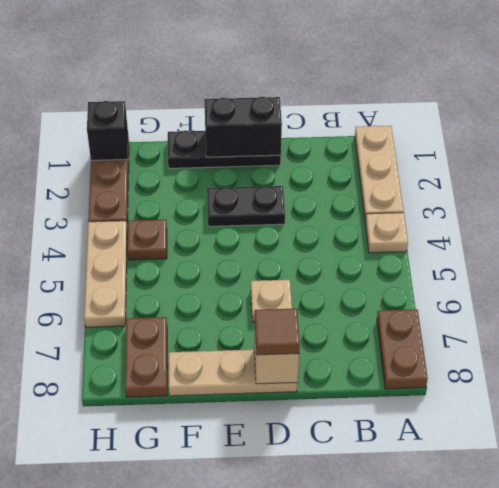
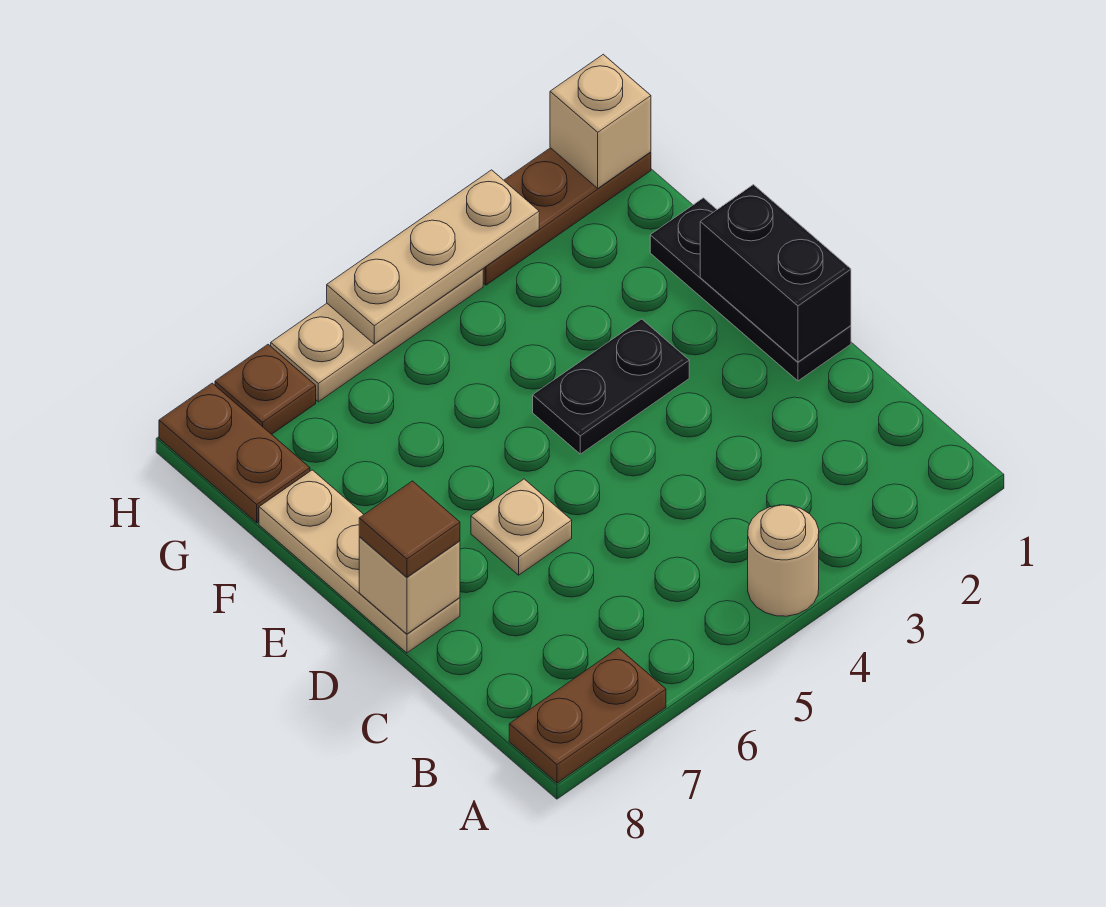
tan 1x3 plate [355,126,404,220] -> tan 1x3 plate moved to [327,170,539,344]
tan 1x1 plate [365,213,408,253] -> tan 1x1 round brick [748,505,819,616]
black 1x2 plate [207,186,285,226] -> black 1x2 plate turned to [533,319,689,454]
brown 1x1 plate [128,220,167,260] -> brown 1x1 plate moved to [215,345,316,434]
brown 1x2 plate [125,317,167,397] -> brown 1x2 plate turned to [159,383,310,523]
black 1x1 brick [87,101,128,160] -> tan 1x1 brick [550,54,651,188]

